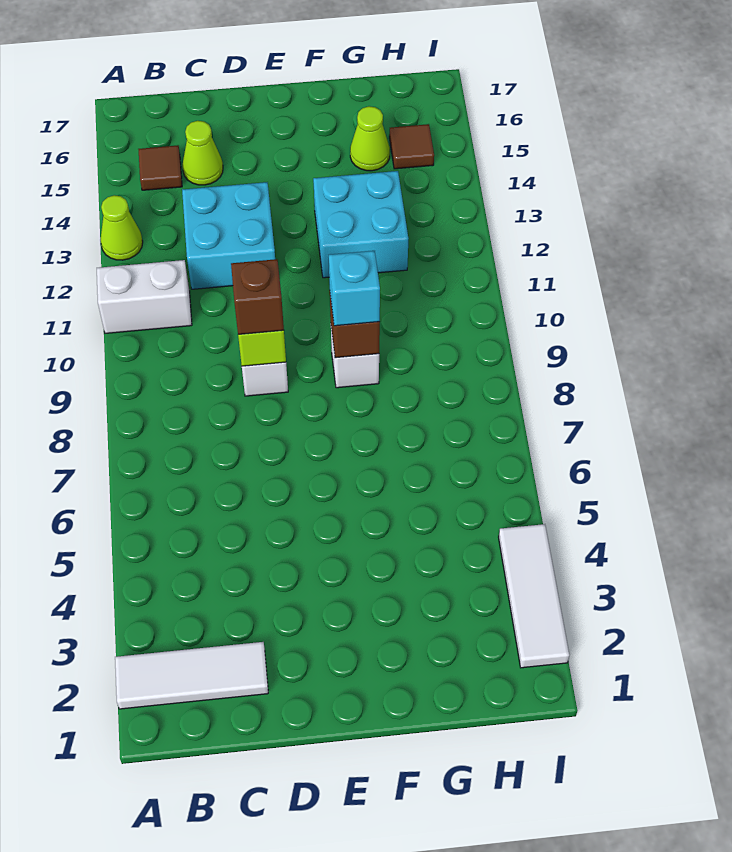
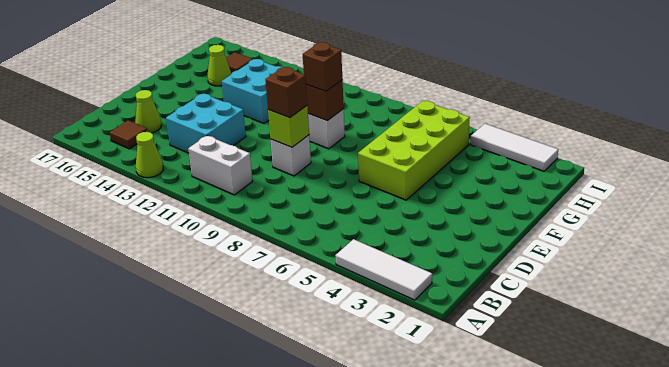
white 1x3 tile [115,642,268,709] -> white 1x3 tile turned to [335,239,432,300]
white 1x2 brick [97,260,192,333] -> white 1x2 brick turned to [188,136,252,195]
none -> lime 2x4 brick [358,101,470,200]
cyan 1x1 brick [329,251,380,326] -> brown 1x1 brick [303,42,342,91]

